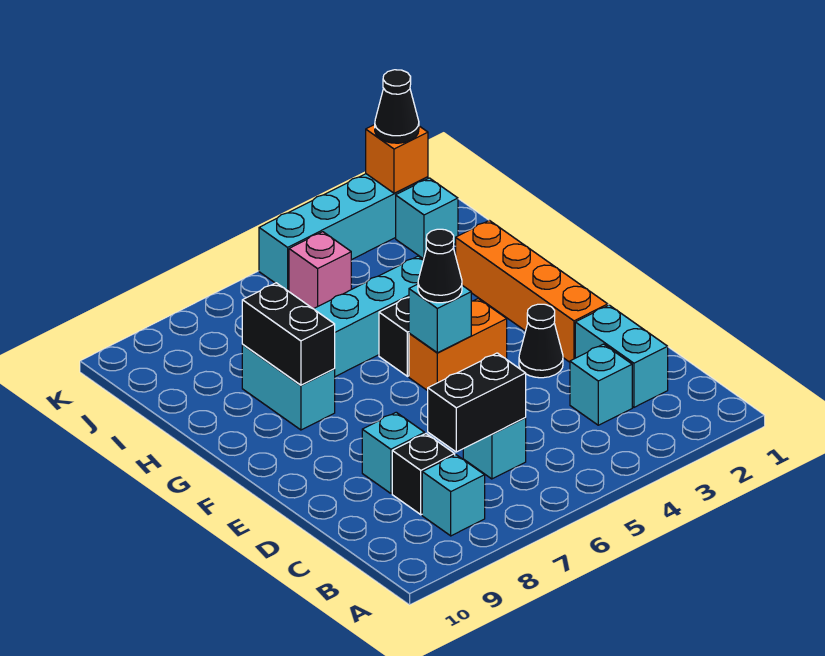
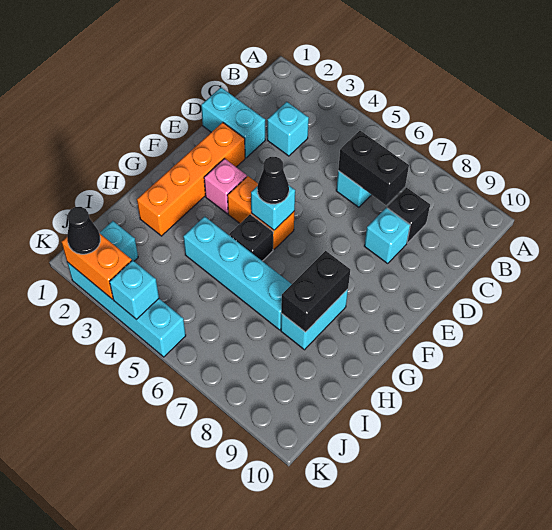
cyan 1x1 brick [422,455,485,536] -> cyan 1x1 brick moved to [109,260,159,319]
cyan 1x2 brick [575,305,668,407] -> cyan 1x2 brick turned to [201,88,265,158]
black 1x1 cone [519,304,563,378] -> none
pink 1x1 brick [289,232,351,309] -> pink 1x1 brick moved to [204,159,247,214]
orange 1x1 brick [366,125,428,193] -> orange 1x2 brick [62,233,132,299]

